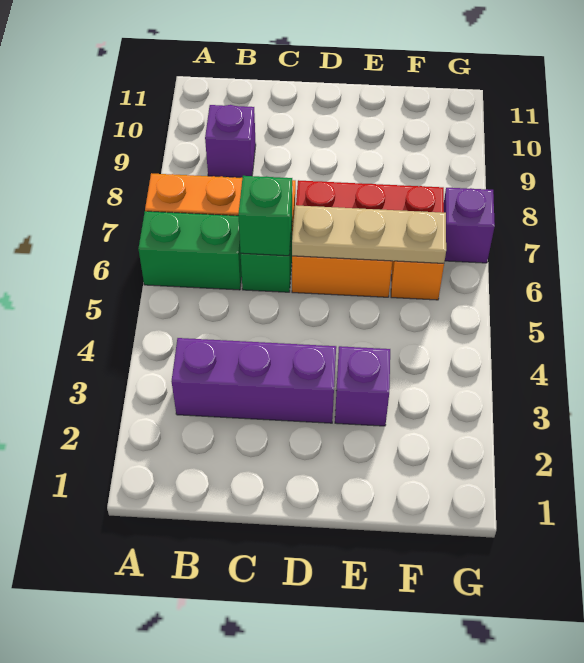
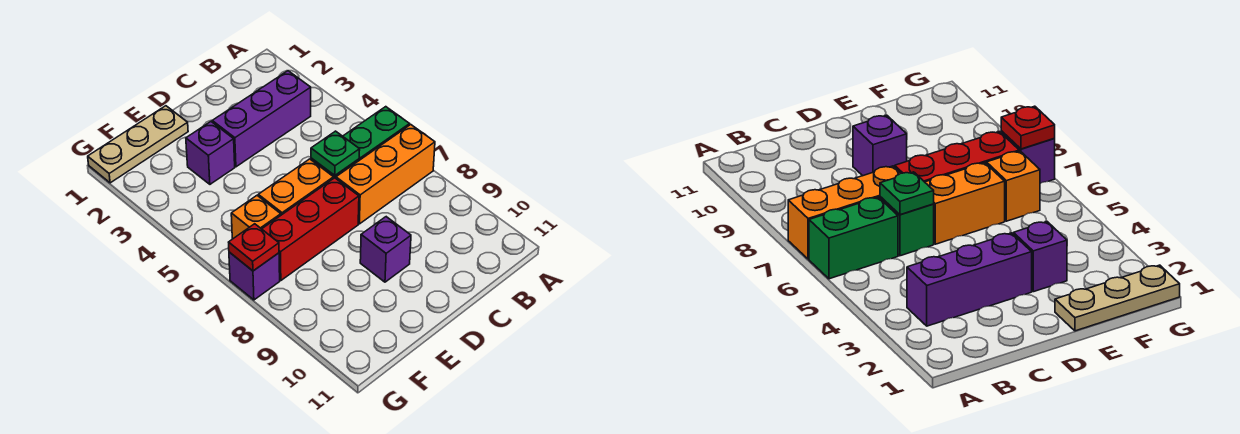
purple 1x1 brick [205,105,256,178] -> purple 1x1 brick moved to [360,217,411,282]
green 1x1 brick [238,176,292,256] -> green 1x1 plate [311,131,360,175]
tan 1x3 plate [292,205,446,263] -> tan 1x3 plate moved to [88,106,188,183]
none -> red 1x1 plate [229,224,279,271]

